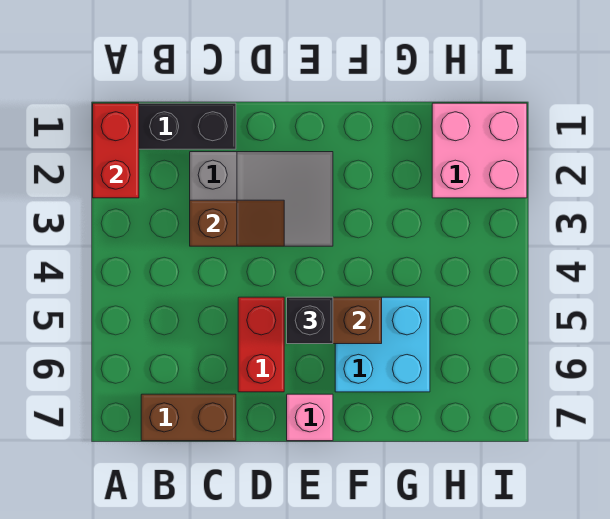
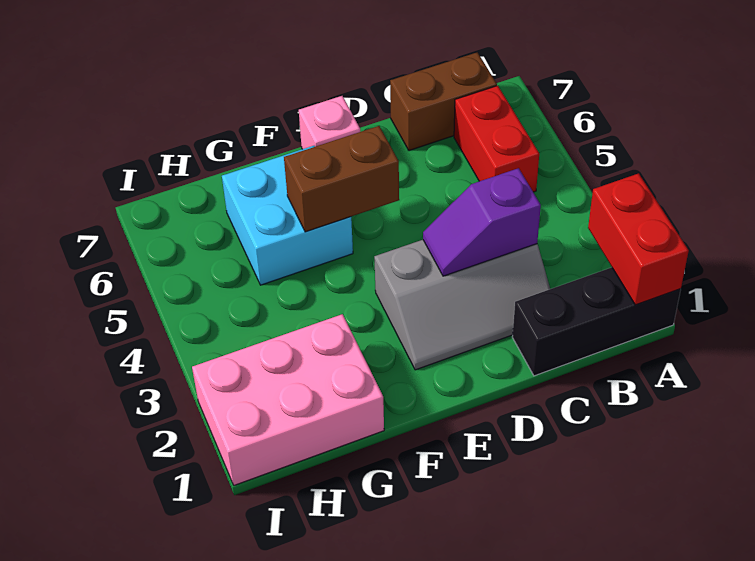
grey 2x3 slope [190,152,333,246] -> grey 2x3 slope turned to [374,240,550,370]
brown 1x2 slope [190,200,284,246] -> purple 1x2 slope [423,168,541,276]
red 1x2 brick [238,297,284,392] -> red 1x2 brick moved to [454,86,539,192]
black 1x1 brick [287,297,333,344] -> none
pink 2x2 brick [432,103,527,198] -> pink 2x3 brick [192,314,384,485]

